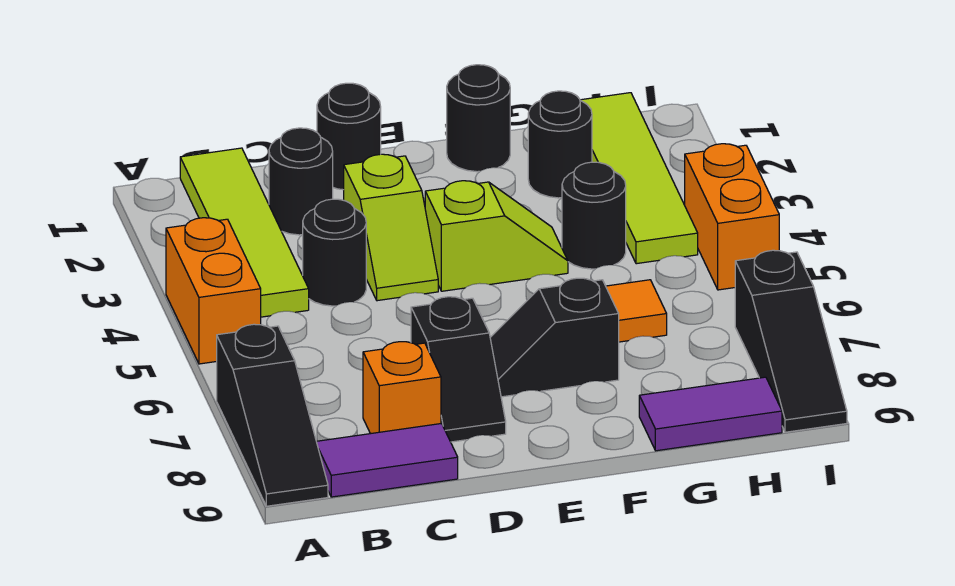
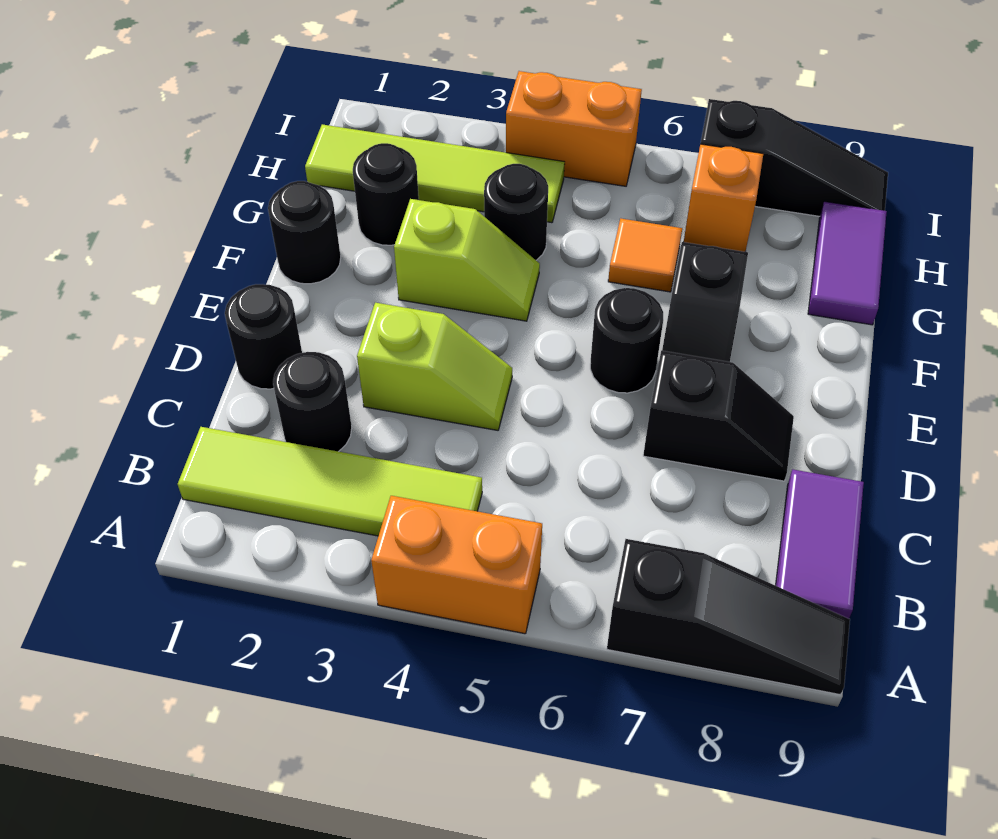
black 1x1 round brick [303,199,366,306] -> black 1x1 round brick moved to [590,288,663,393]
orange 1x1 brick [363,342,441,434] -> orange 1x1 brick moved to [684,144,763,252]
lime 1x2 slope [425,181,568,291] -> lime 1x2 slope turned to [394,199,540,321]

